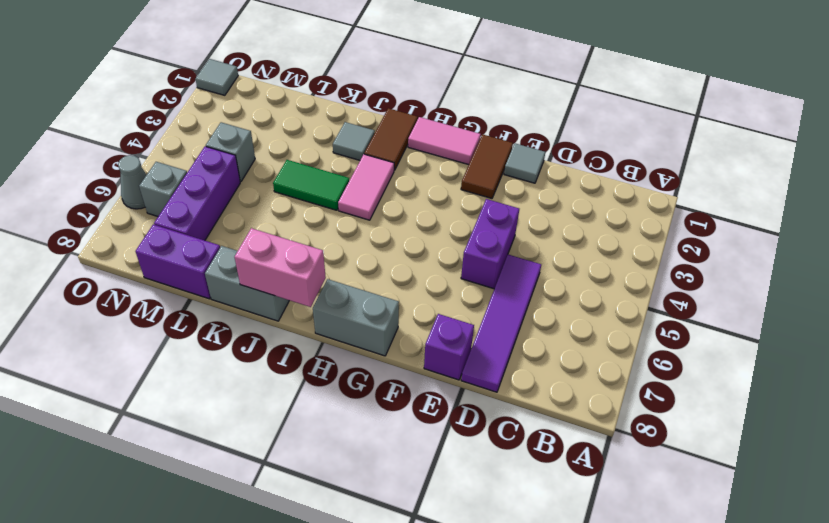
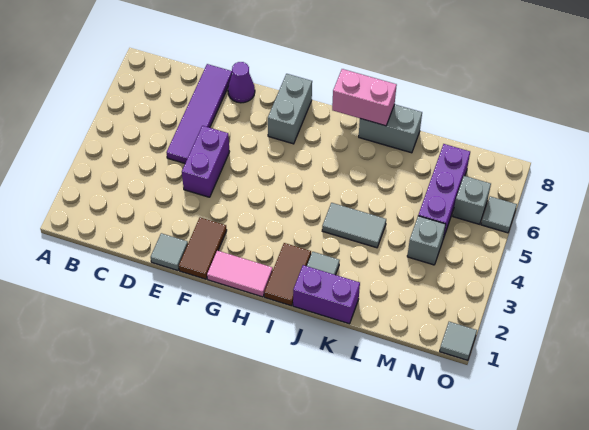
purple 1x1 brick [424,314,474,380] -> purple 1x1 cone [228,62,255,103]
grey 1x2 brick [313,279,399,356] -> grey 1x2 brick turned to [268,74,312,144]
pink 1x2 tile [338,154,394,220] -> none
green 1x2 tile [273,160,349,210] -> grey 1x2 tile [322,203,386,248]
purple 1x2 brick [136,224,220,299] -> purple 1x2 brick moved to [293,265,360,324]
grey 1x1 cone [118,155,146,209] -> grey 1x1 tile [481,196,517,233]

